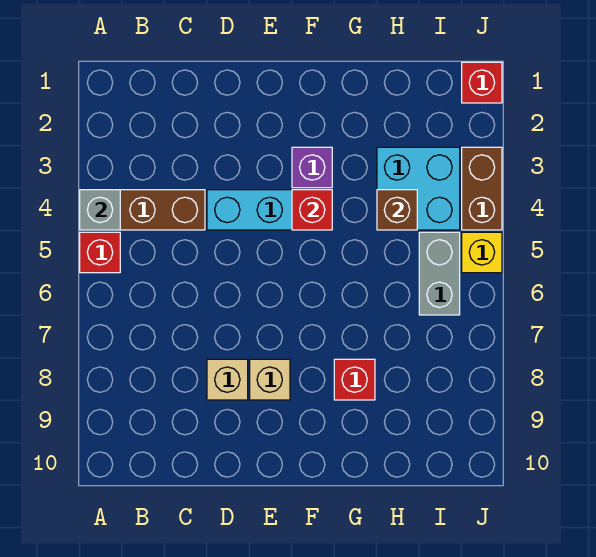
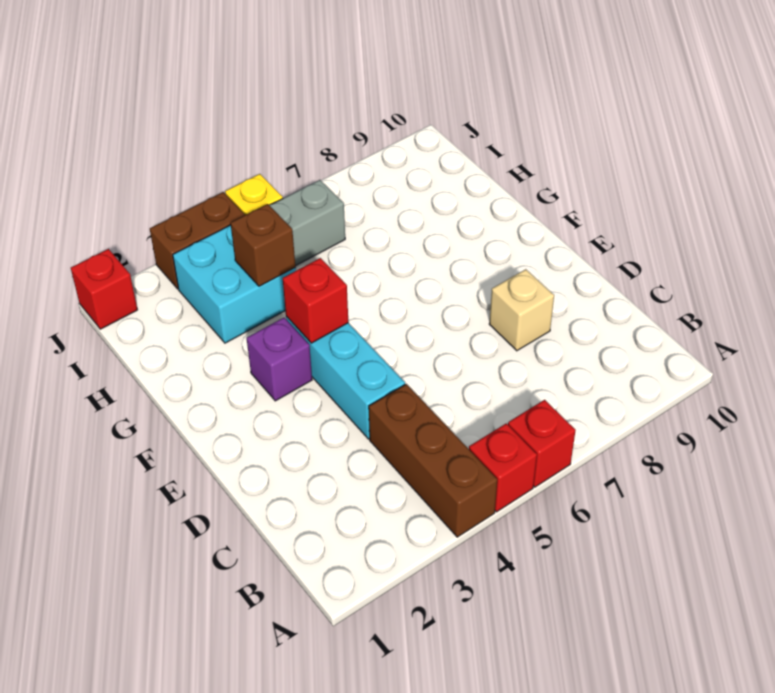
grey 1x1 brick [80,190,120,230] -> none
tan 1x1 brick [250,359,290,400] -> none
red 1x1 brick [334,359,375,400] -> red 1x1 brick moved to [508,400,576,487]

